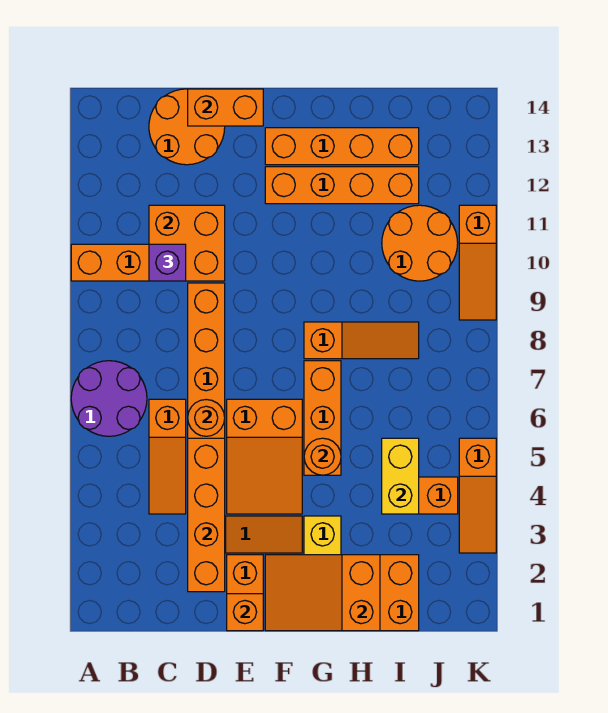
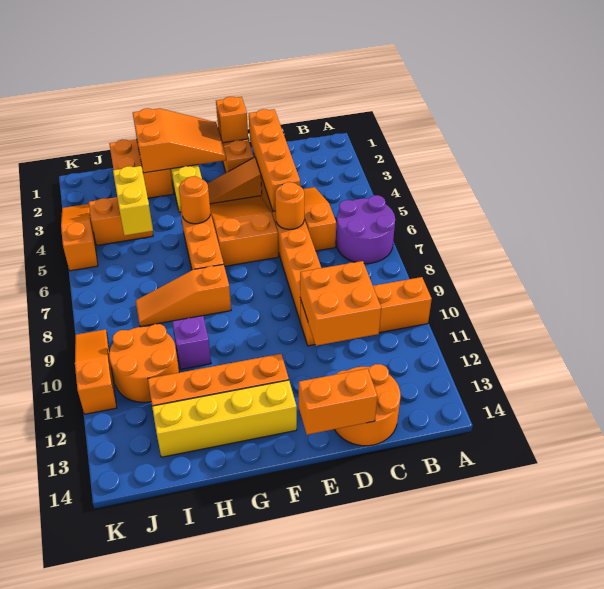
purple 1x1 brick [149,244,186,281] -> purple 1x1 brick moved to [172,316,211,369]
orange 1x4 brick [265,128,419,165] -> yellow 1x4 brick [152,380,297,457]

